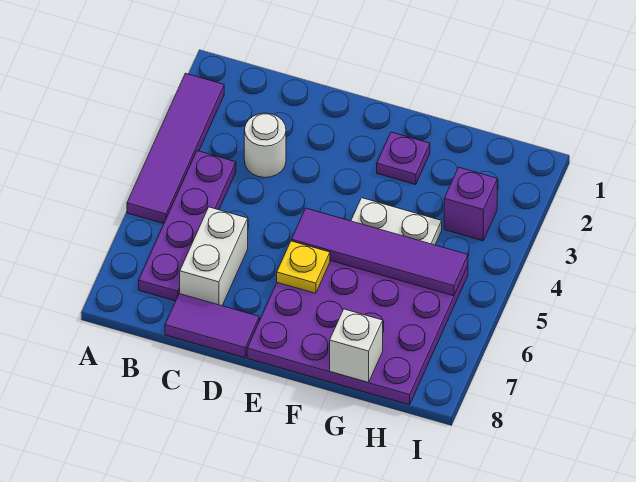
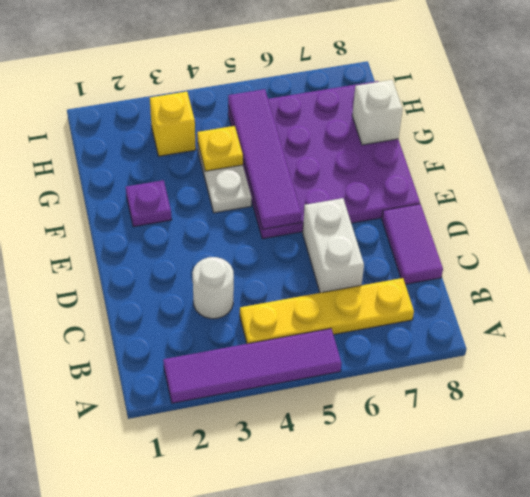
purple 1x4 plate [139,151,236,301] -> yellow 1x4 plate [240,278,414,344]
white 1x2 brick [180,207,248,306] -> white 1x2 brick turned to [303,198,364,293]
yellow 1x1 plate [277,241,330,293] -> yellow 1x1 plate moved to [197,126,243,171]
purple 1x1 brick [444,167,497,241] -> yellow 1x1 brick [150,92,196,156]

